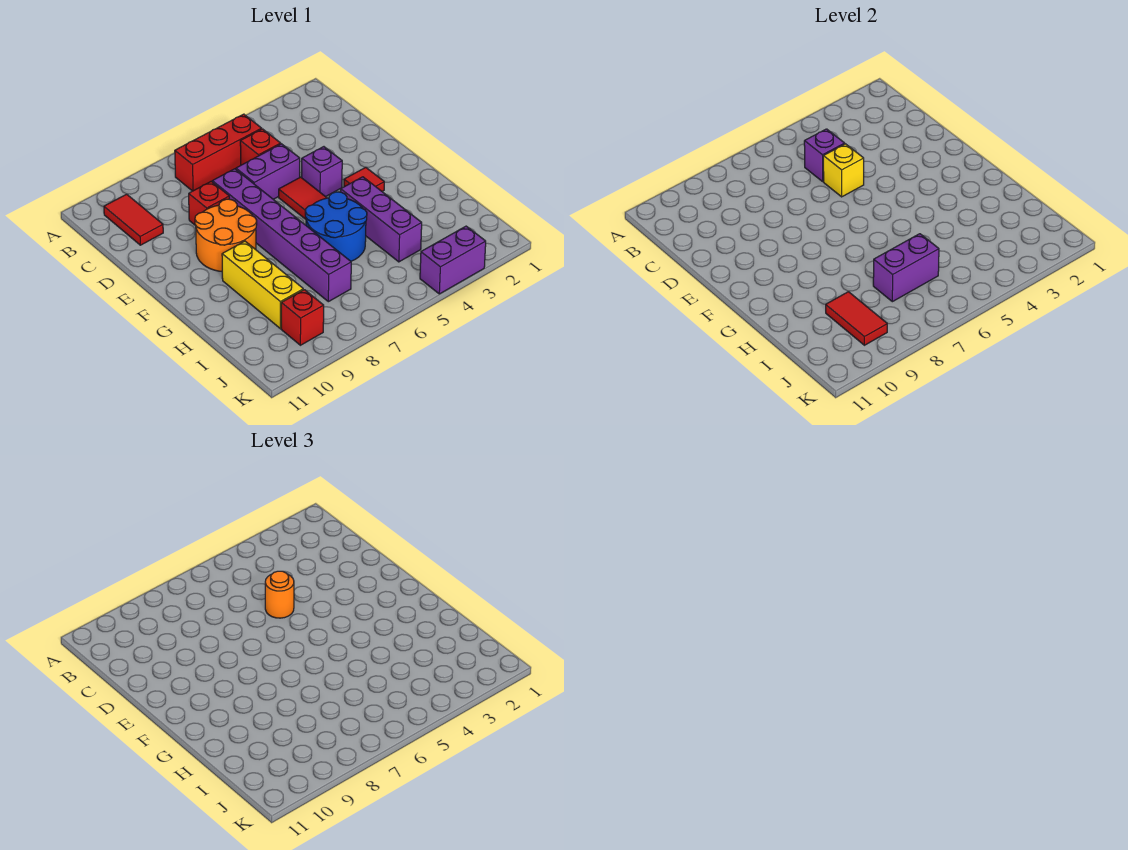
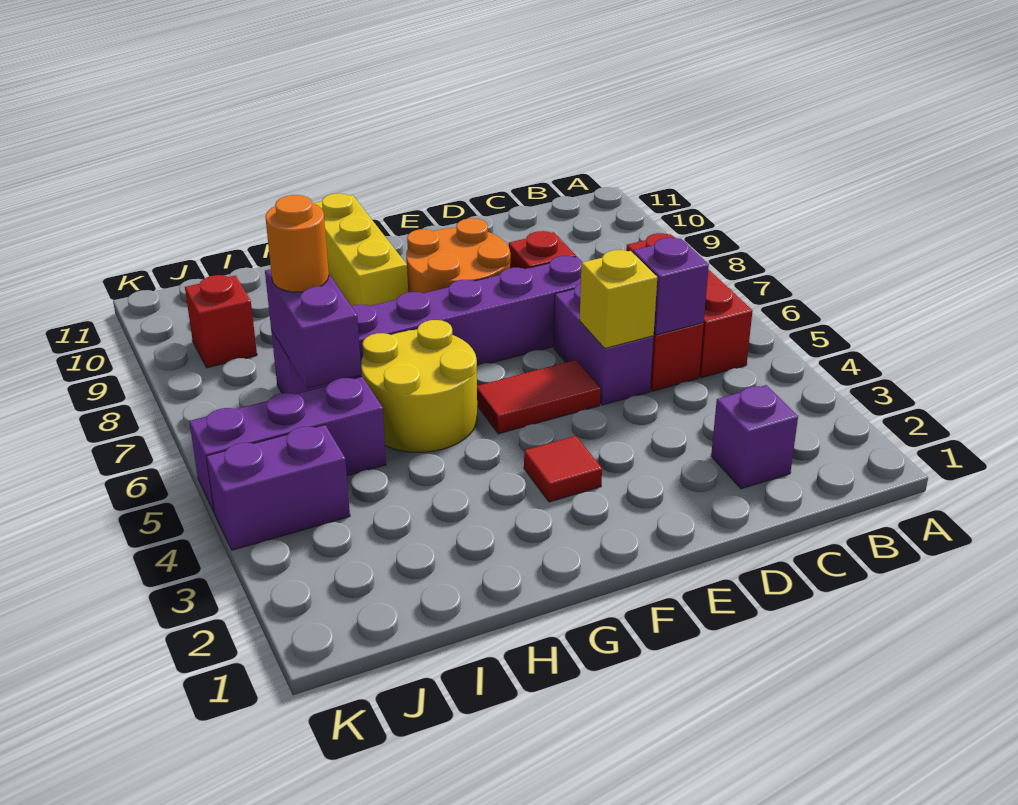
red 1x2 tile [104,194,163,245] -> none
orange 1x1 round brick [265,571,294,618] -> orange 1x1 round brick moved to [266,195,329,292]
purple 1x1 brick [302,147,342,197] -> purple 1x1 brick moved to [711,385,798,489]
purple 1x3 brick [341,177,422,262] -> purple 1x3 brick moved to [189,377,386,511]
blue 2x2 round brick [305,192,367,261] -> yellow 2x2 round brick [361,320,477,452]
yellow 1x3 brick [222,241,303,329] -> yellow 1x3 brick turned to [313,193,408,306]
red 1x2 tile [826,292,887,345] -> none
purple 1x2 brick [420,226,486,294] -> purple 1x2 brick turned to [206,425,350,550]

